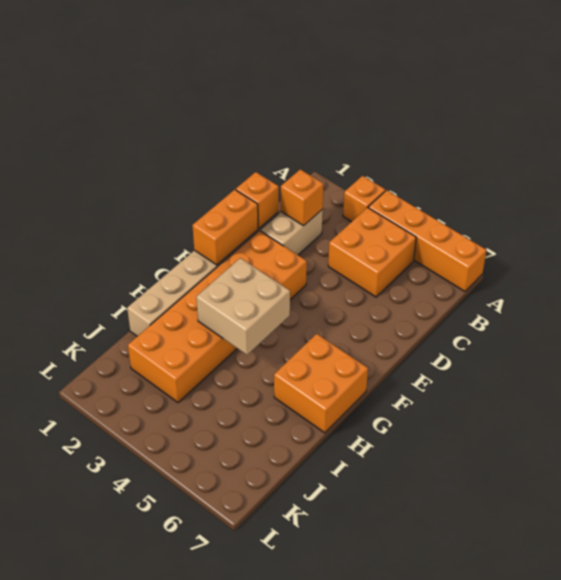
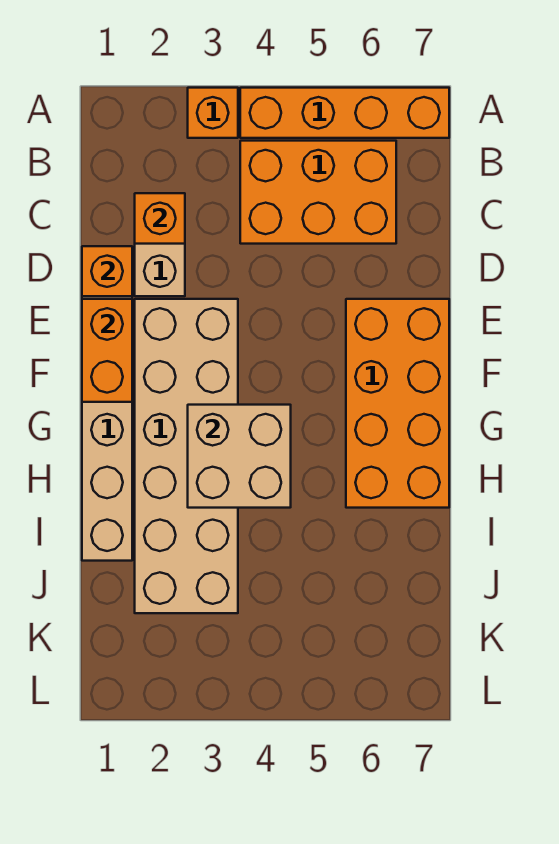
orange 2x2 brick [328,207,416,297] -> orange 2x3 brick [240,141,396,244]
orange 2x6 brick [128,231,307,403] -> tan 2x6 brick [135,299,238,613]
orange 2x2 brick [274,334,368,433] -> orange 2x4 brick [346,299,449,508]

